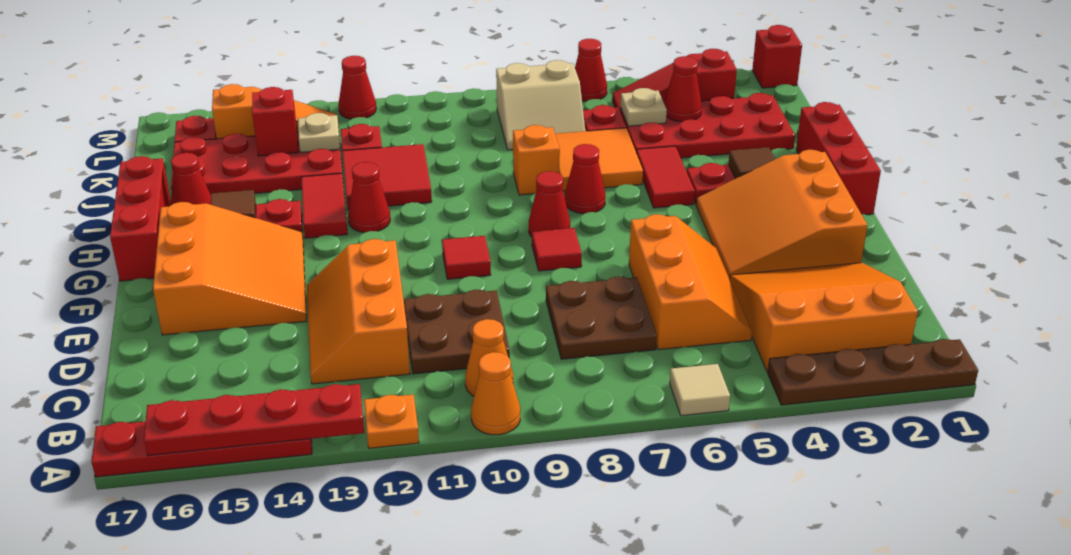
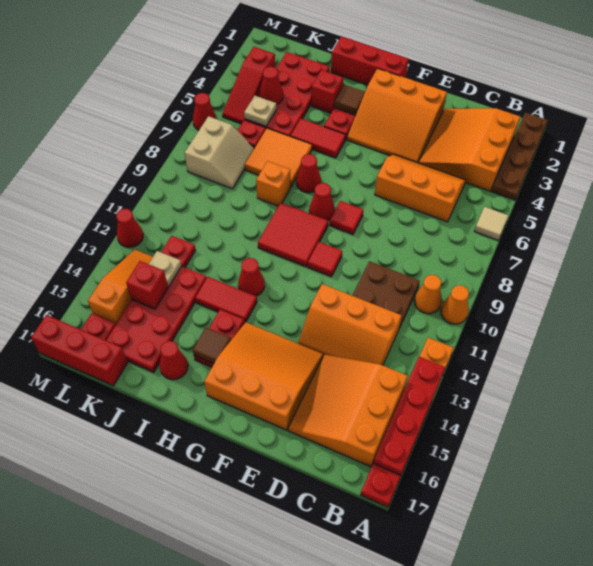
none -> orange 3x3 slope [288,355,408,467]
brown 2x2 plate [546,276,657,359] -> none
red 1x3 brick [110,156,171,281] -> red 1x3 brick moved to [31,315,128,386]
red 2x2 tile [342,144,432,210] -> red 2x2 tile moved to [258,203,328,267]
red 1x1 brick [752,25,802,88] -> red 1x1 brick moved to [311,70,343,113]

